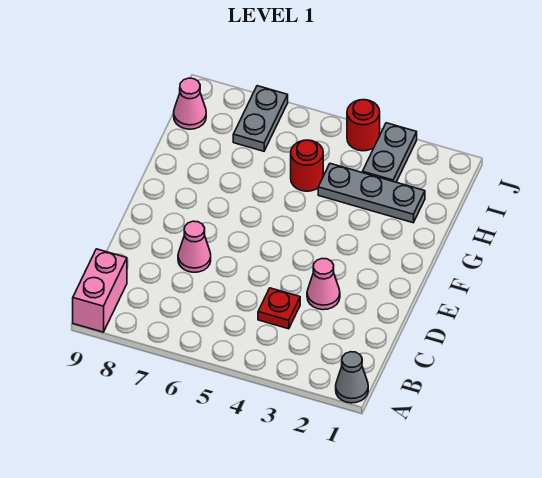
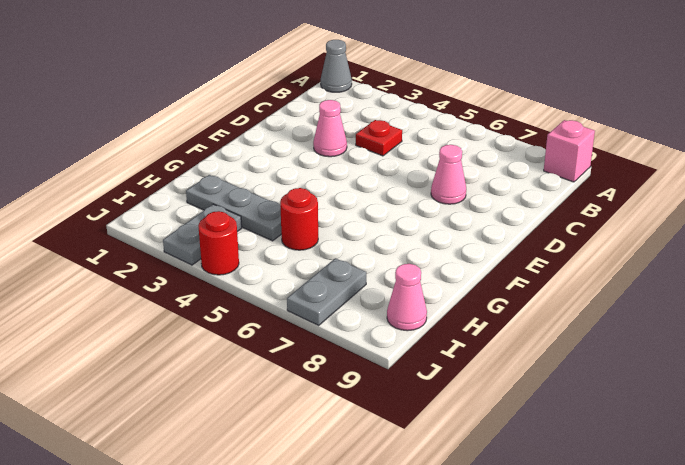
pink 1x2 brick [73,249,127,332] -> pink 1x1 brick [544,120,595,182]

